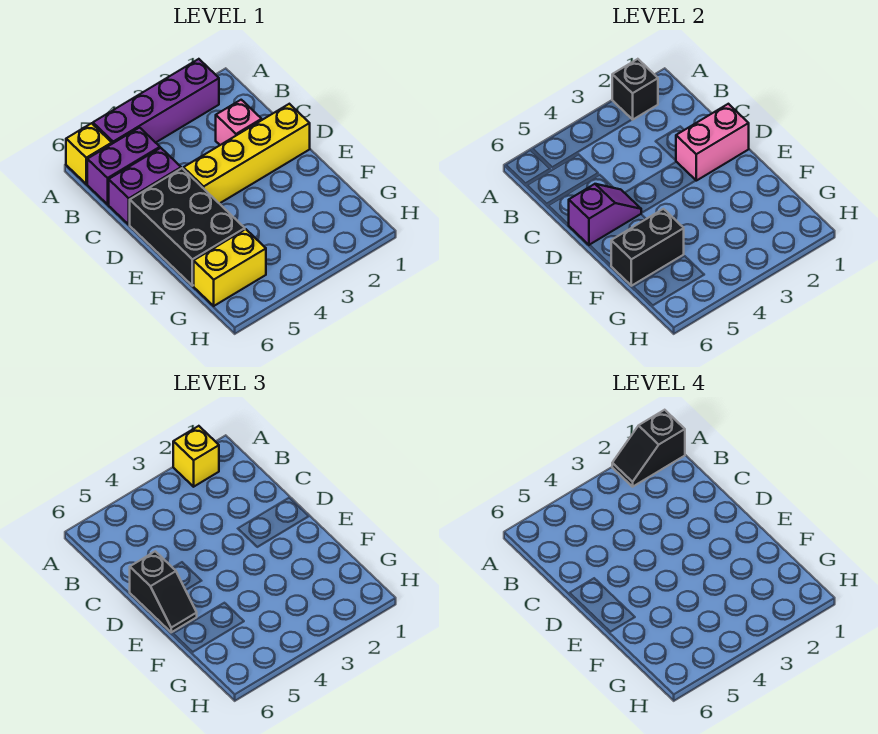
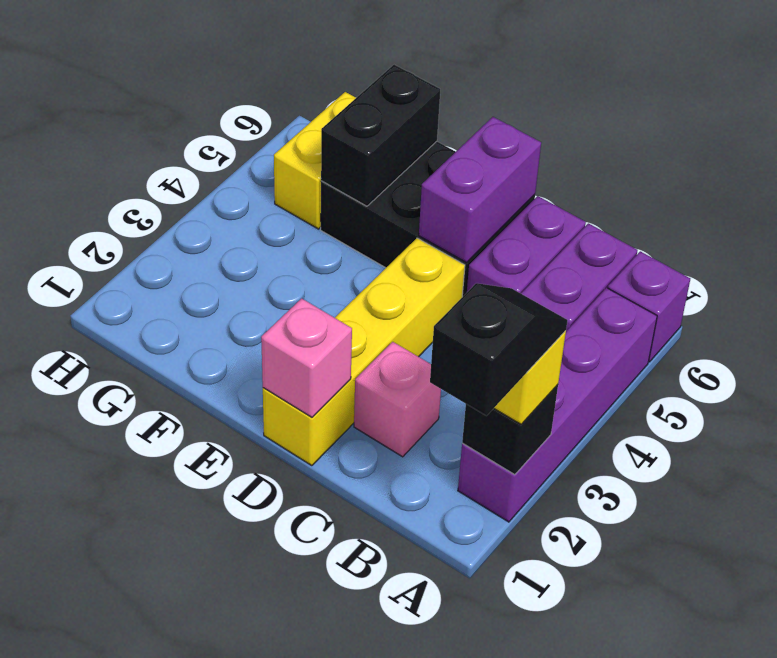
yellow 1x1 brick [66,123,112,184] -> purple 1x1 brick [608,251,690,362]
pink 1x2 brick [676,104,749,181] -> pink 1x1 brick [261,298,352,417]
purple 1x2 slope [569,184,641,245] -> purple 1x2 brick [419,117,541,262]
black 1x2 slope [130,551,197,632] -> none

